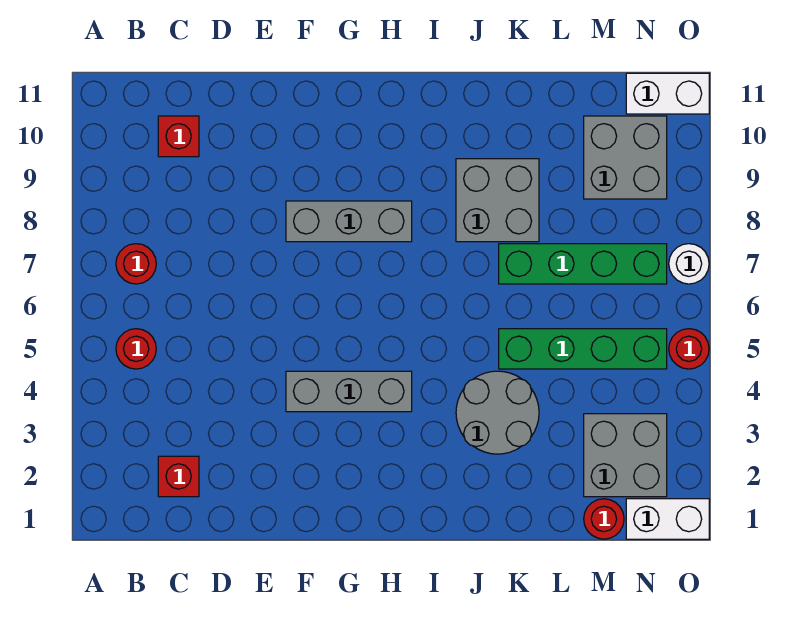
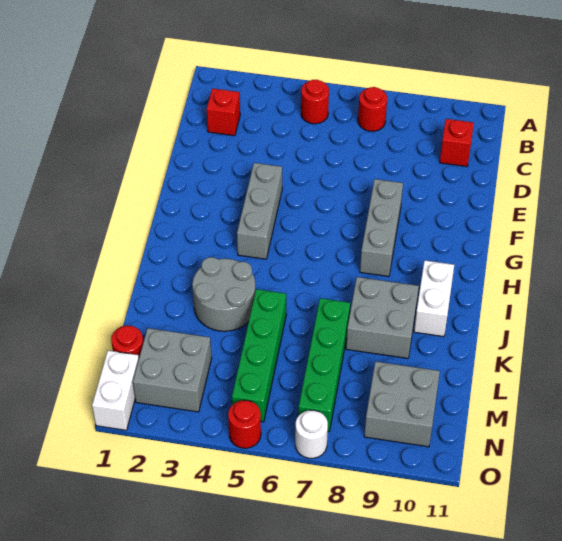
white 1x2 brick [626,73,709,114] -> white 1x2 brick moved to [414,261,454,337]

